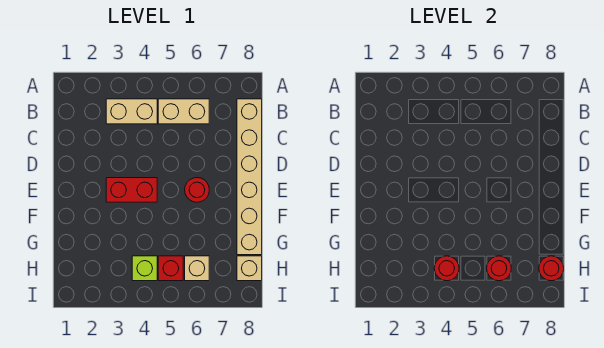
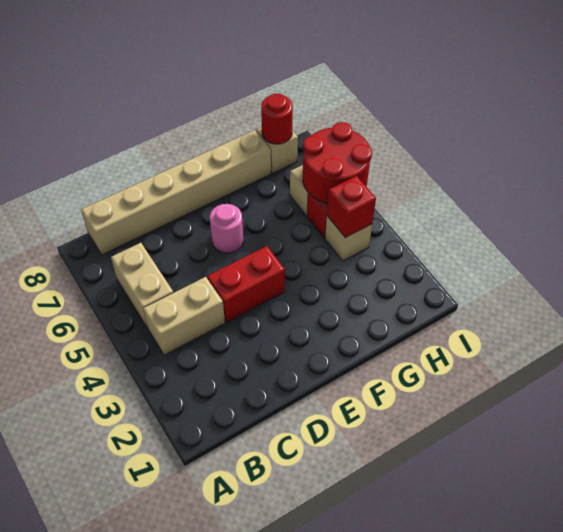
tan 1x2 brick [106,99,157,124] -> tan 1x2 brick turned to [143,277,225,355]
red 1x2 brick [106,178,157,202] -> red 1x2 brick turned to [207,246,285,322]
red 1x1 round brick [185,178,209,202] -> pink 1x1 round brick [210,204,243,253]
lime 1x1 brick [132,256,157,281] -> tan 1x1 brick [325,216,372,261]
red 1x1 round brick [434,256,459,281] -> red 1x1 brick [327,176,376,238]
red 1x1 round brick [487,256,511,281] -> red 2x2 round brick [303,122,372,203]

